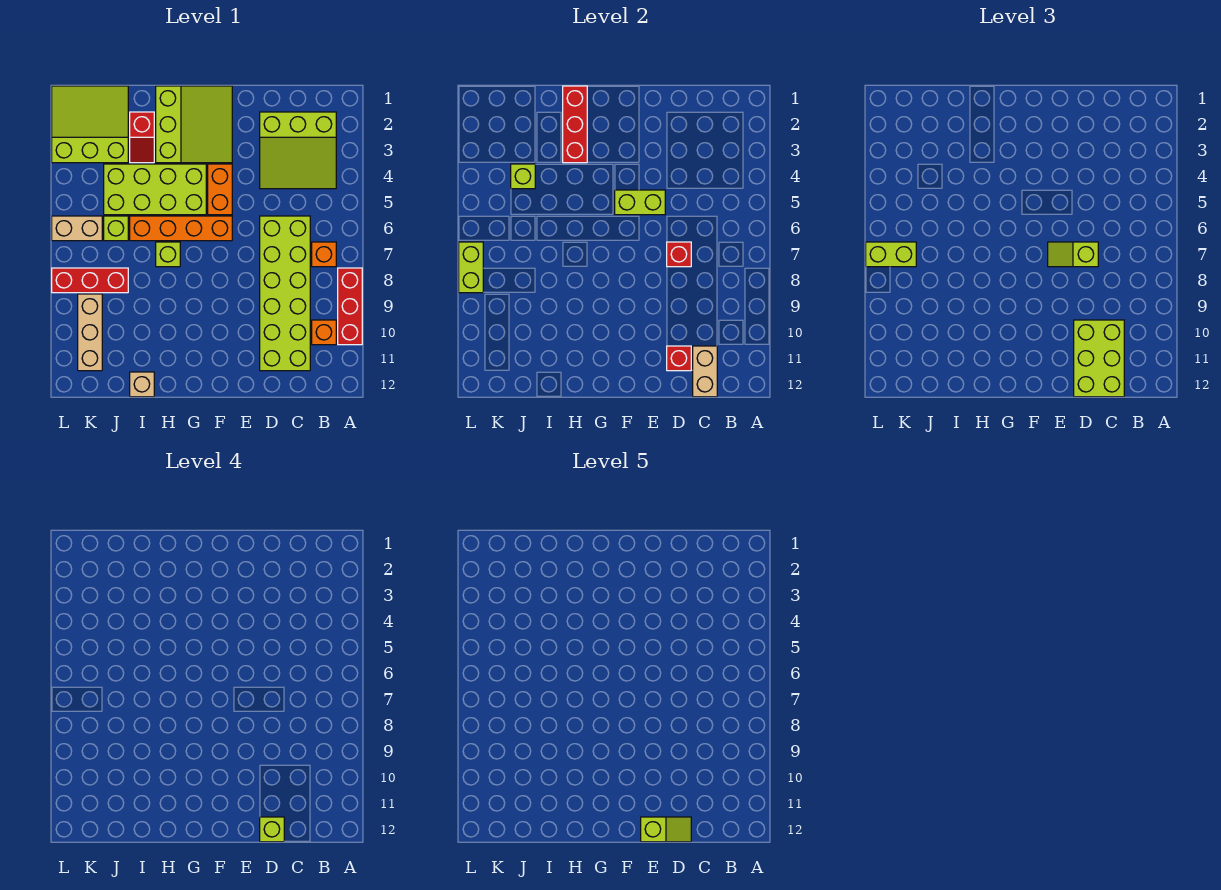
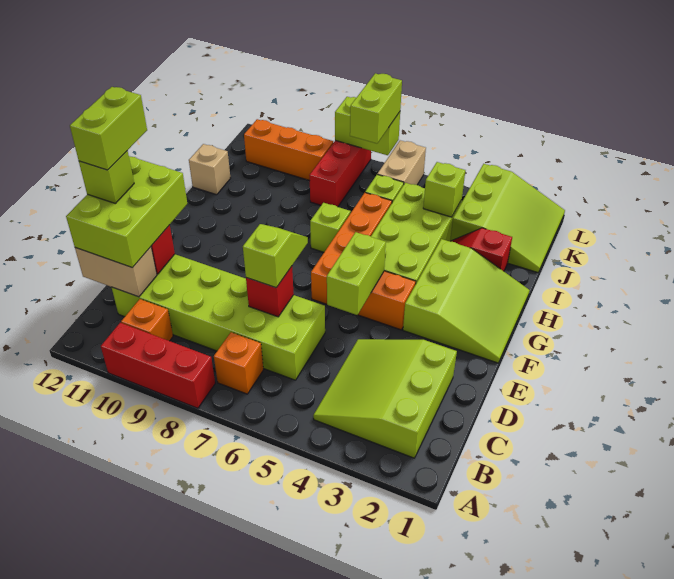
lime 2x3 brick [1074,320,1124,397] -> lime 2x3 brick turned to [66,156,187,268]
lime 1x2 slope [641,817,691,842] -> lime 1x2 brick [70,87,147,170]
lime 3x3 slope [156,86,232,163] -> lime 3x3 slope turned to [403,239,530,363]
red 1x3 brick [563,86,587,163] -> none
tan 1x3 brick [78,294,102,371] -> orange 1x3 brick [244,119,333,181]

